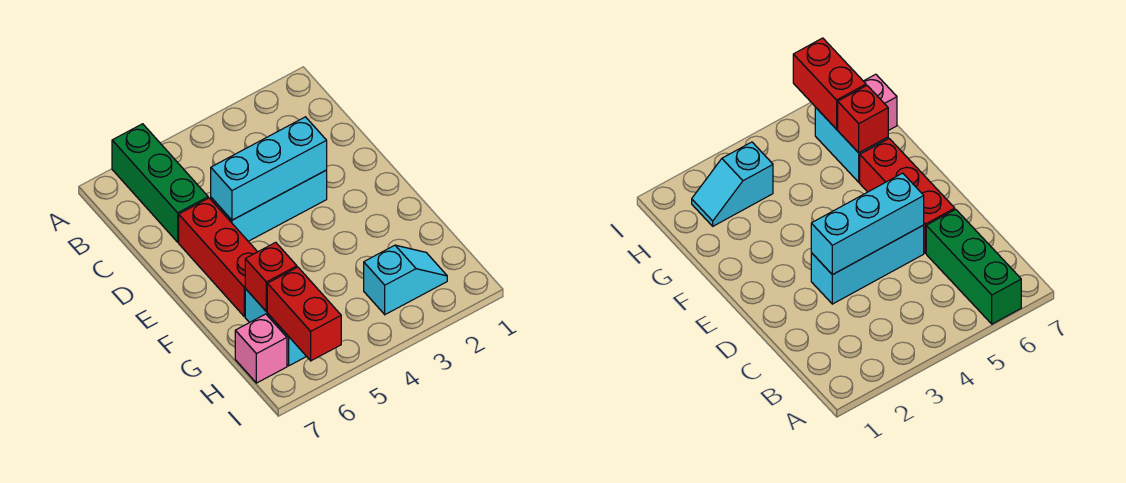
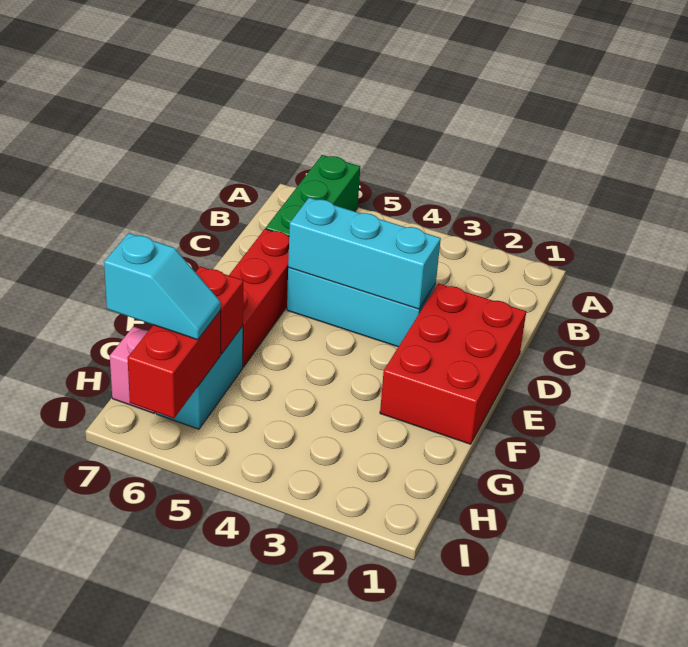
none -> red 2x3 brick [380,283,526,444]
cyan 1x2 slope [364,245,447,315] -> cyan 1x2 slope moved to [104,233,221,340]

